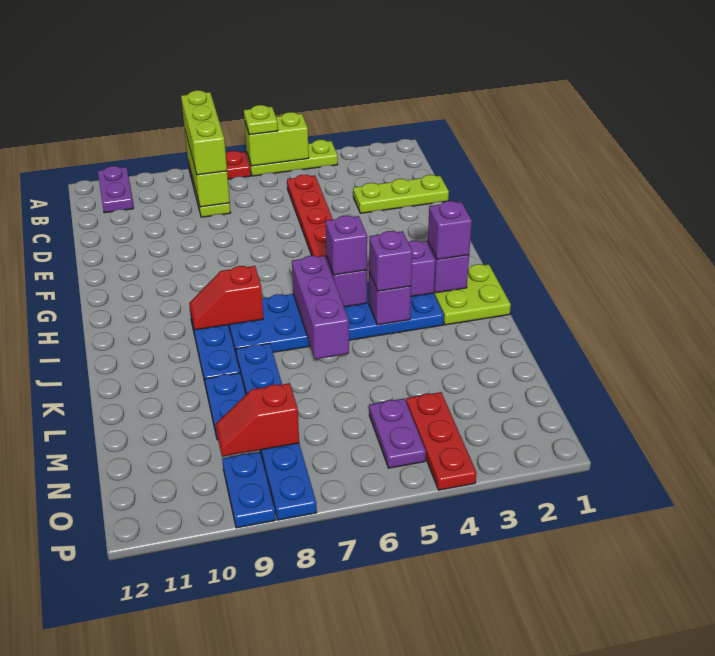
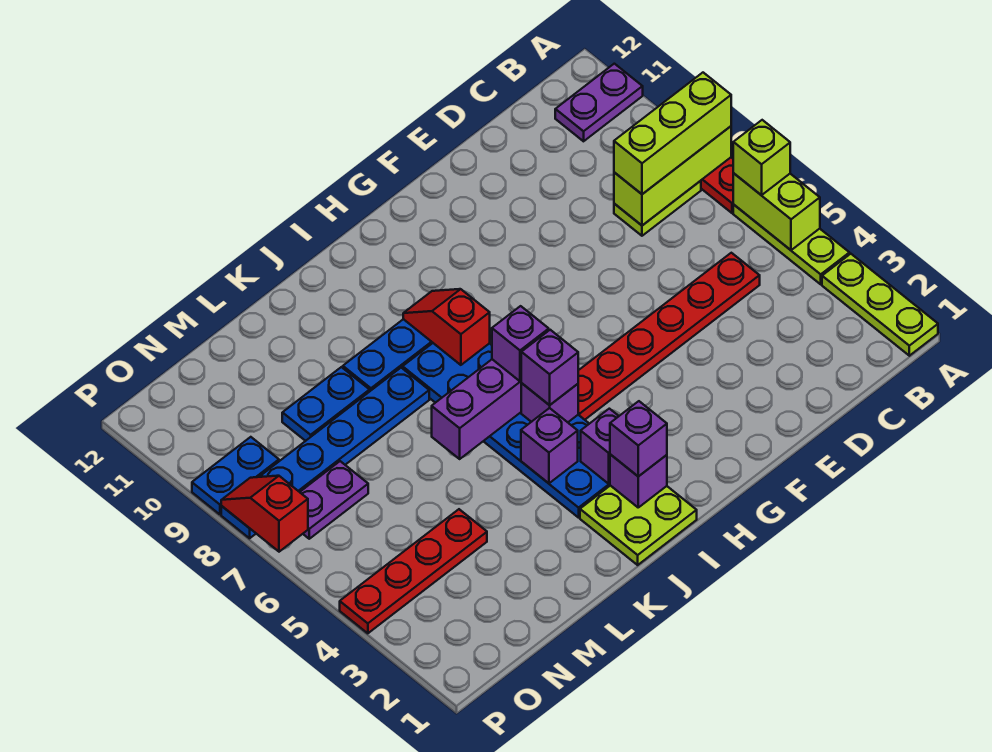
lime 1x1 plate [244,105,278,135] -> lime 1x1 brick [733,120,790,195]
lime 1x3 plate [353,175,449,213] -> lime 1x3 plate moved to [822,254,938,356]
purple 1x1 brick [369,231,412,291] -> purple 1x1 brick moved to [492,306,549,381]
red 1x3 plate [406,392,477,490] -> red 1x4 plate [340,509,487,633]
purple 1x2 plate [369,398,426,468] -> purple 1x2 plate moved to [300,461,368,539]
red 1x2 slope [216,383,299,457] -> red 1x2 slope moved to [221,476,308,552]

